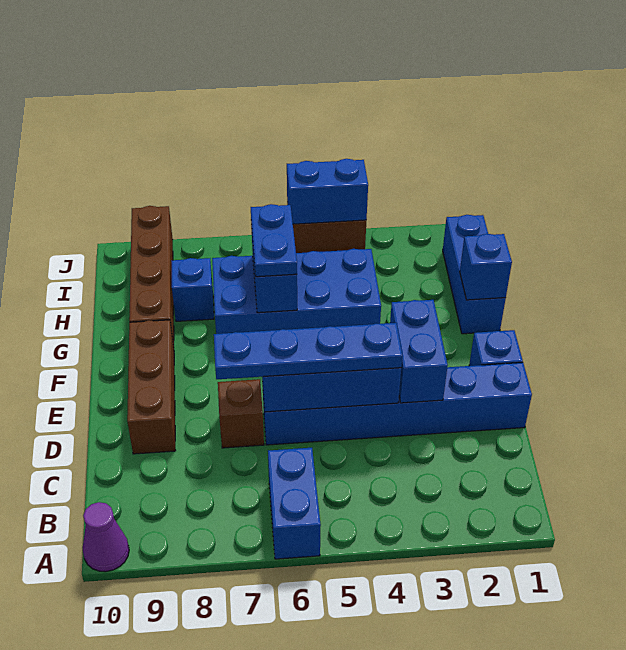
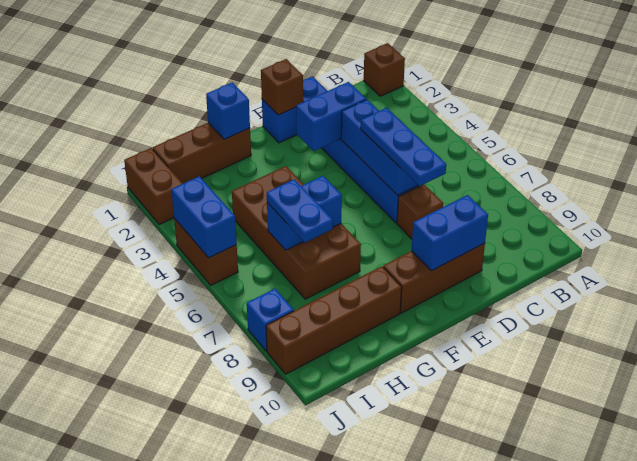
none -> brown 1x1 brick [364,43,405,96]
blue 1x2 brick [268,448,321,559] -> blue 1x2 brick moved to [411,195,488,271]
purple 1x1 cone [83,502,129,572] -> none
blue 1x4 plate [214,323,402,379] -> blue 1x3 plate [361,108,446,186]
none -> brown 1x1 brick [261,59,303,115]
blue 1x3 brick [443,215,506,334] -> brown 1x3 brick [153,123,251,184]
blue 2x4 brick [212,249,381,334] -> brown 2x4 brick [232,166,361,299]
blue 1x2 plate [251,204,297,277] -> blue 1x2 plate turned to [267,179,333,242]
blue 1x1 brick [172,258,214,321] -> blue 1x1 brick moved to [247,289,294,351]
none -> brown 1x2 brick [124,148,183,224]

